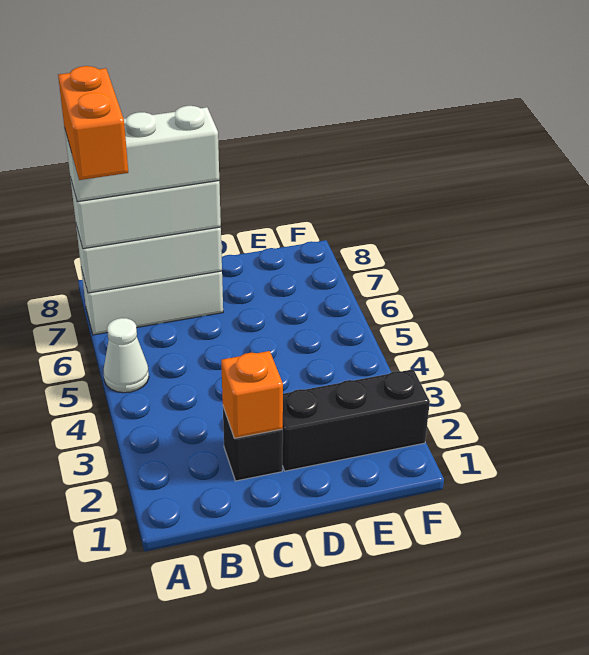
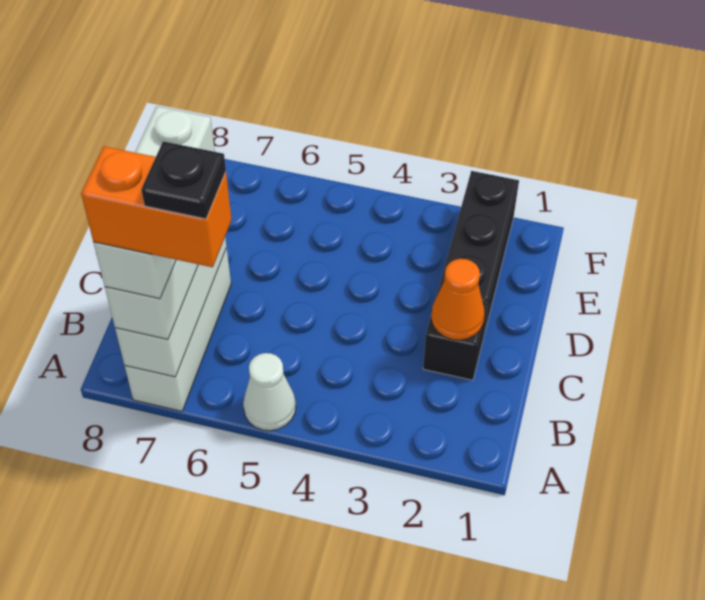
none -> black 1x1 plate [141,141,226,219]
orange 1x1 brick [221,351,283,438] -> orange 1x1 cone [431,259,485,340]

